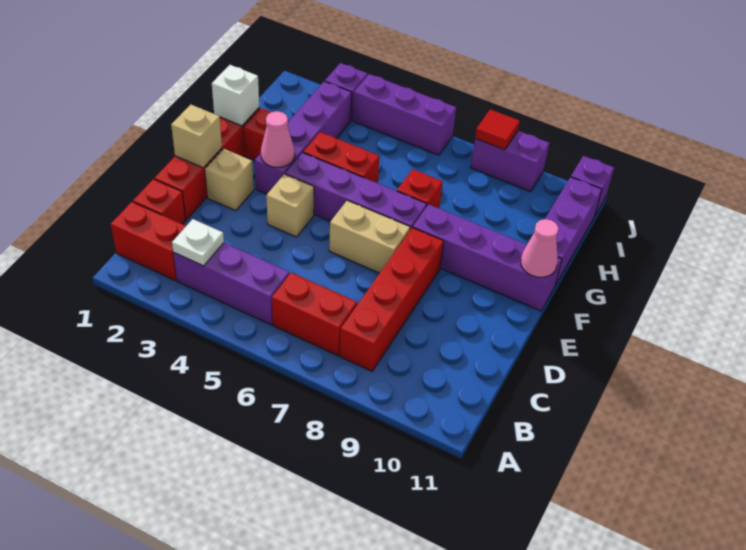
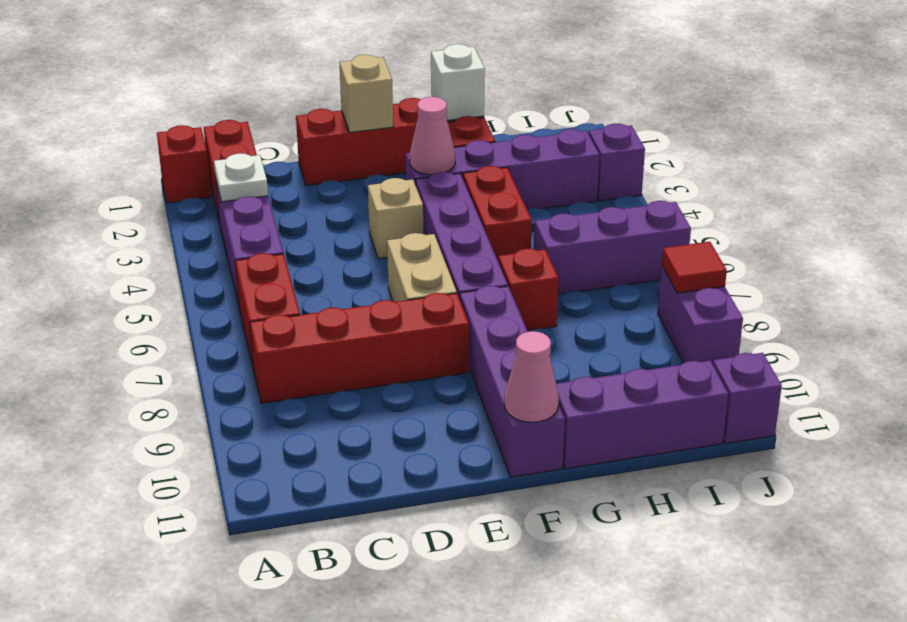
red 1x1 brick [133,179,186,224] -> red 1x1 brick moved to [157,125,211,203]
tan 1x1 brick [205,149,254,211] -> none
purple 1x3 brick [353,74,456,155] -> purple 1x3 brick turned to [534,201,691,294]

